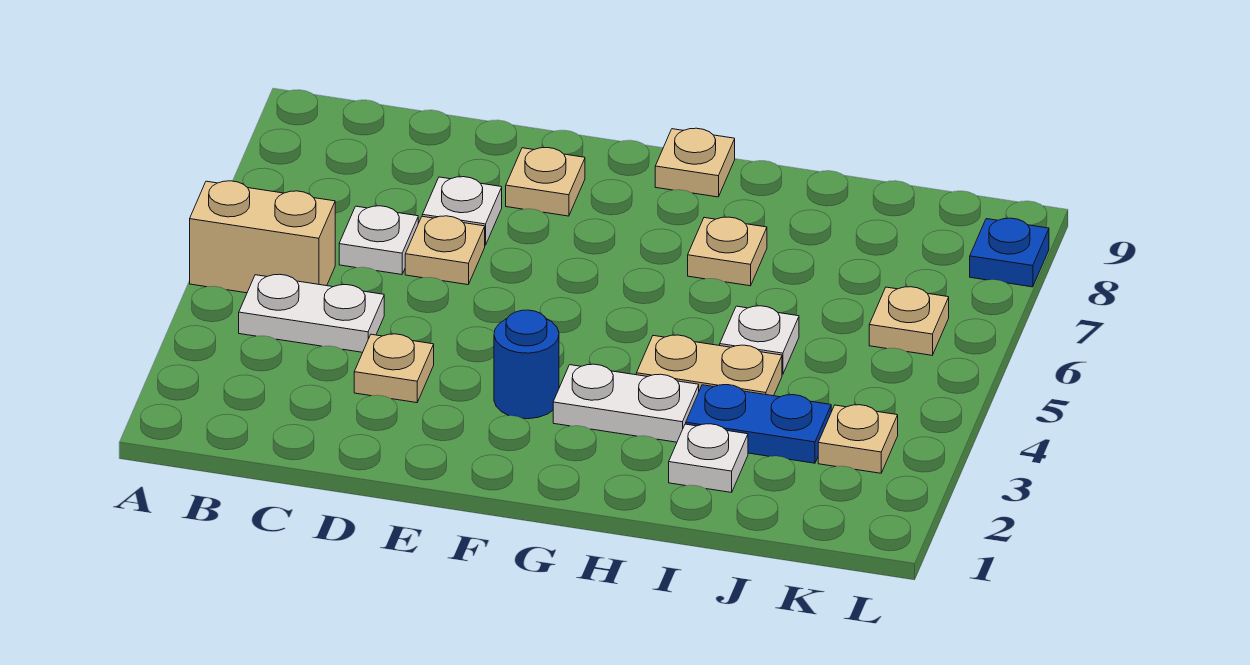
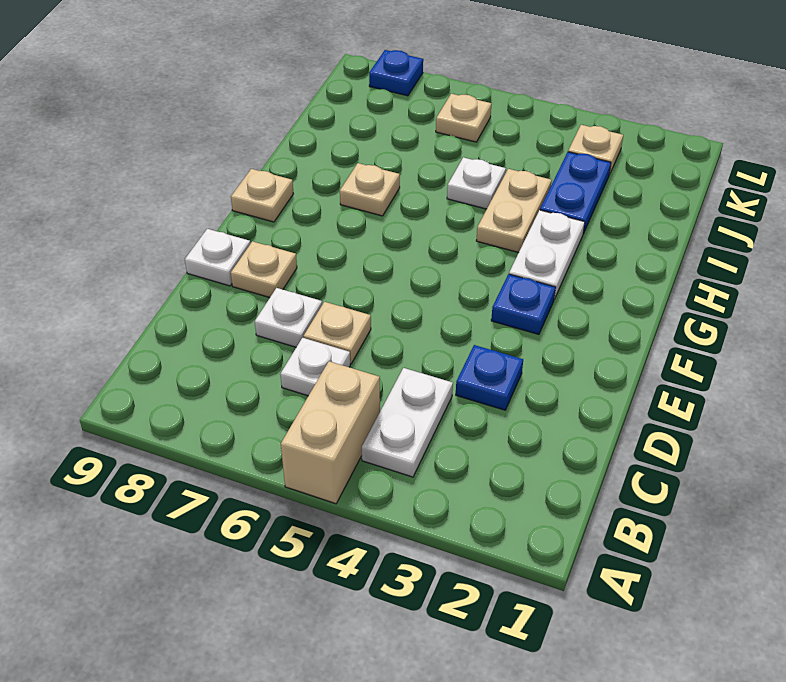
tan 1x1 plate [354,334,434,403] -> blue 1x1 plate [456,345,523,410]
blue 1x1 round brick [494,310,559,419] -> blue 1x1 plate [491,274,556,334]
white 1x1 plate [669,424,748,492] -> white 1x1 plate moved to [185,229,250,286]

